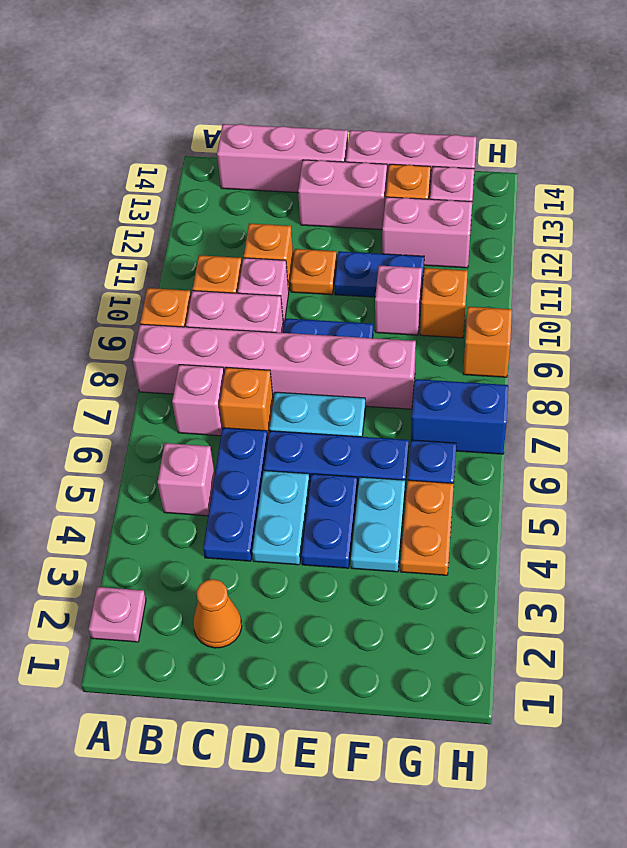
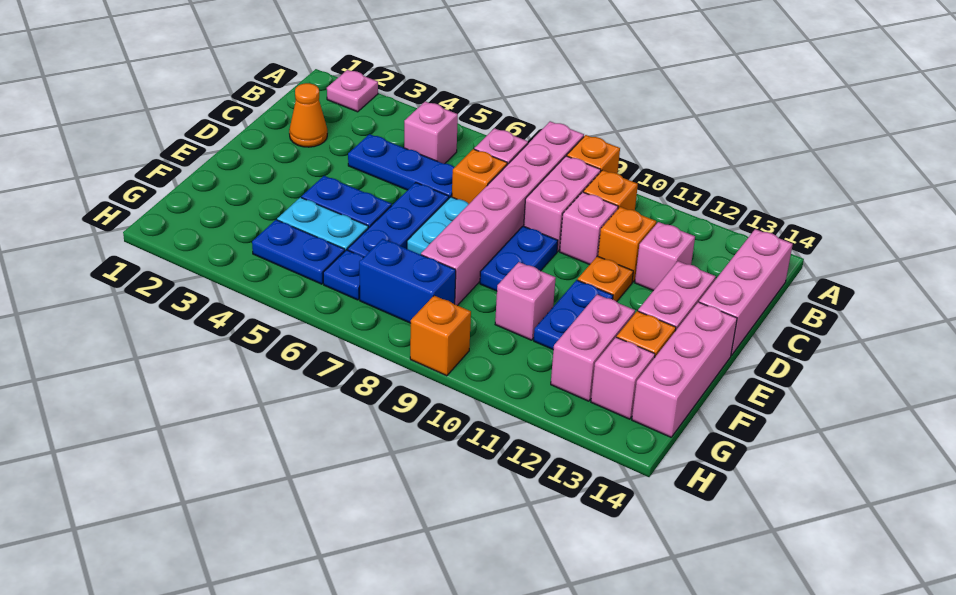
none -> pink 1x1 brick [635,222,695,291]
cyan 1x2 plate [252,471,310,565] -> none
orange 1x2 plate [400,480,454,575] -> blue 1x2 plate [252,220,345,284]
blue 1x2 brick [411,379,508,454] -> blue 1x2 brick turned to [359,239,456,323]
orange 1x1 brick [420,268,468,338] -> none

